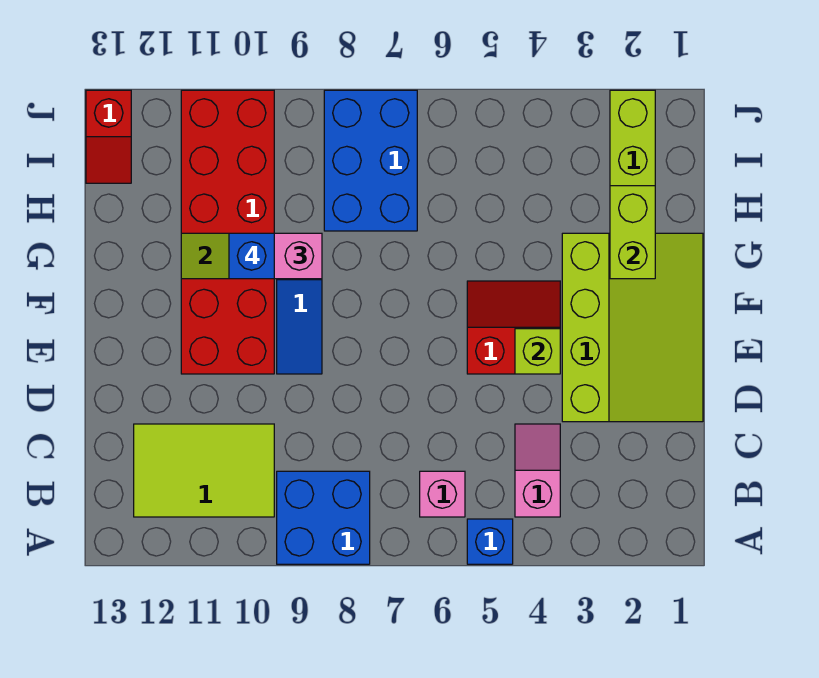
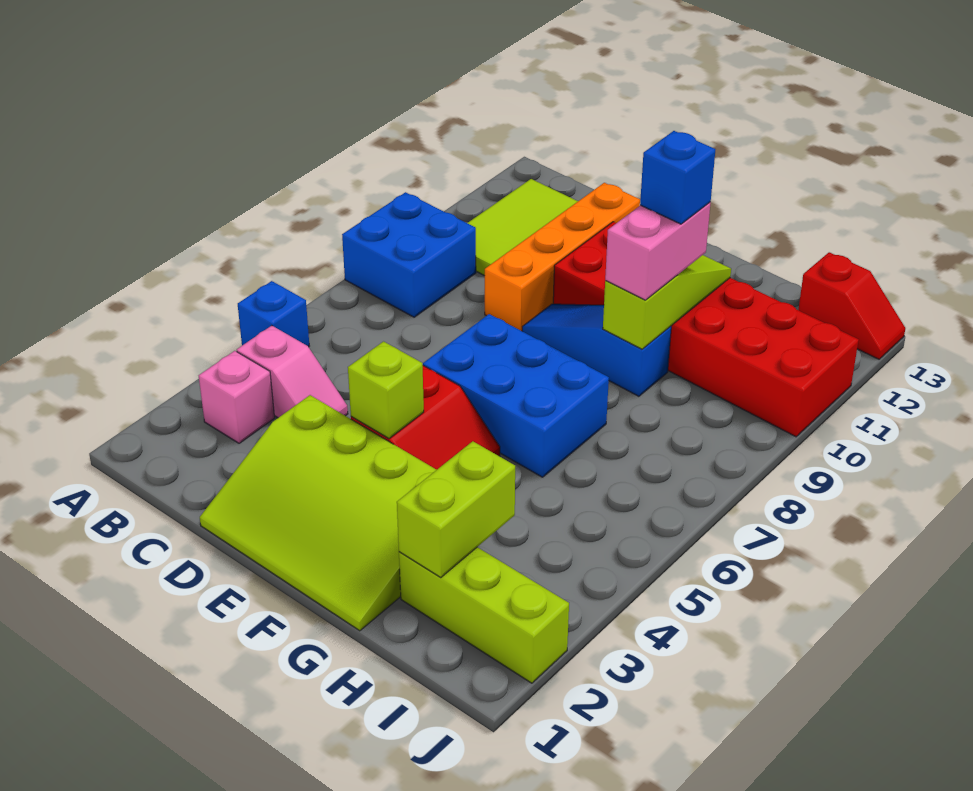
pink 1x1 brick [420,471,465,517] -> pink 1x1 brick moved to [199,351,275,443]
none -> orange 1x4 brick [485,183,640,331]
lime 1x2 brick [610,186,655,279] -> lime 1x2 brick turned to [397,441,515,578]
blue 2x3 brick [324,90,417,231] -> blue 2x3 brick moved to [423,314,609,477]
red 1x2 slope [86,90,131,183] -> red 1x2 slope turned to [798,252,905,359]

